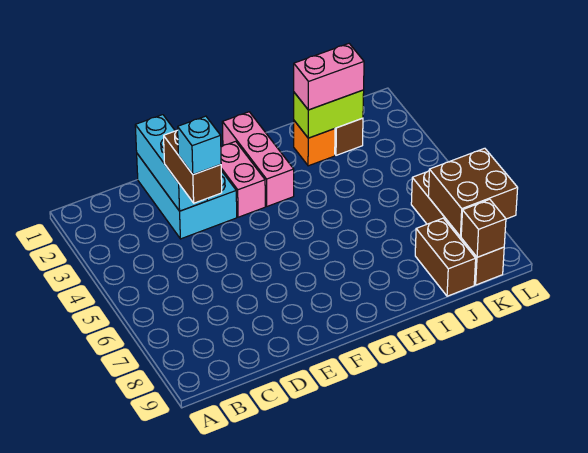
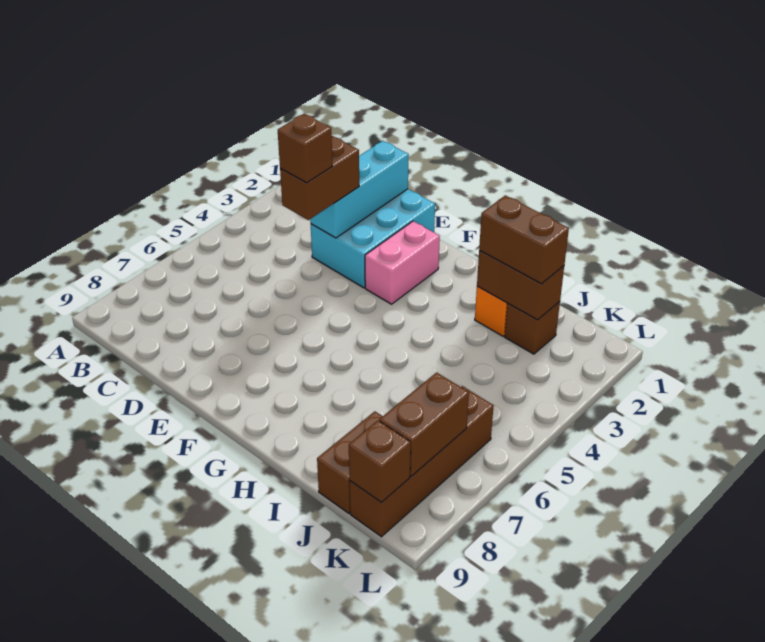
cyan 1x1 brick [178,116,221,175] -> brown 1x1 brick [278,114,333,183]
pink 1x3 brick [222,112,294,206] -> none
lime 1x2 brick [294,90,364,138] -> brown 1x2 brick [477,250,564,320]
pink 1x2 brick [294,44,364,110] -> brown 1x2 brick [479,195,569,284]
brown 2x2 brick [428,148,518,237] -> brown 1x2 brick [379,373,469,476]

